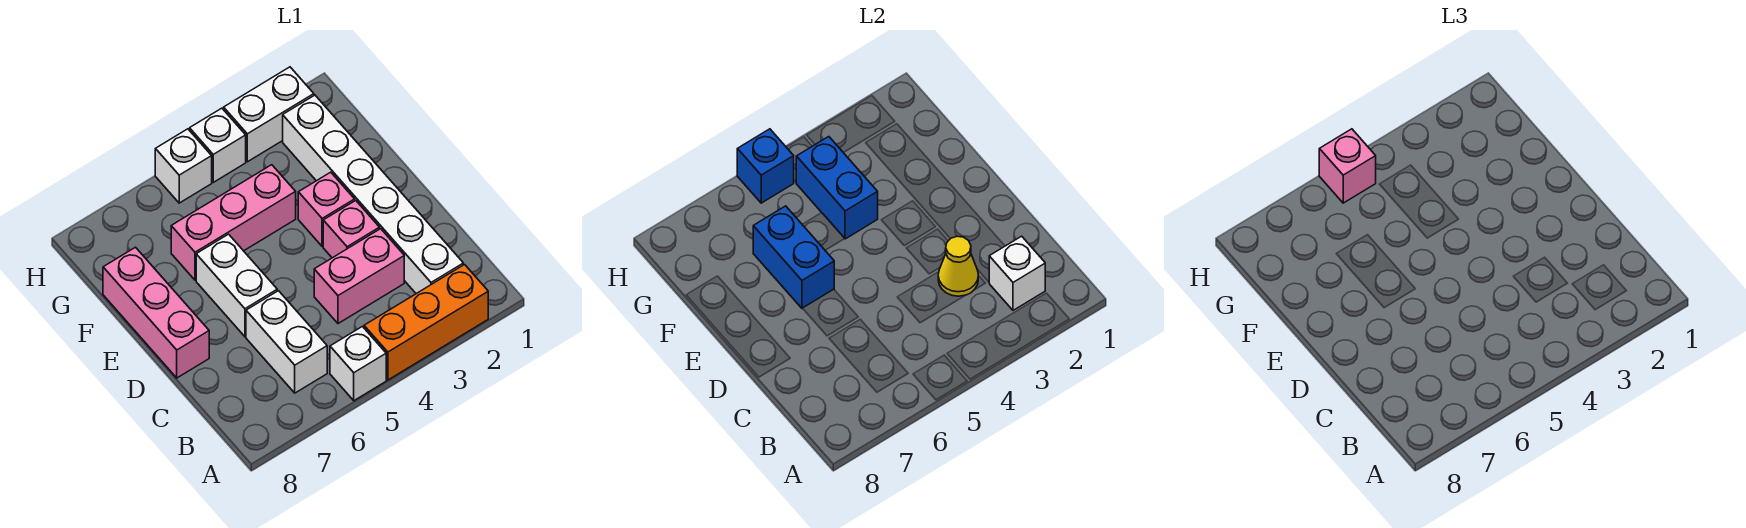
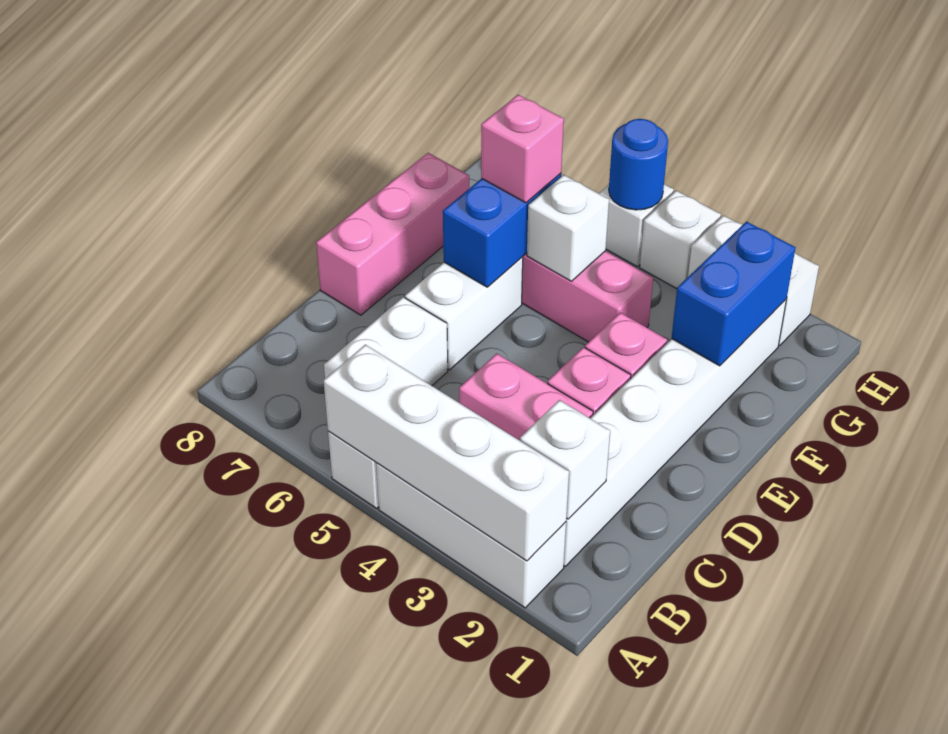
orange 1x3 brick [364,265,488,380] -> white 1x3 brick [376,463,566,608]
none -> white 1x4 brick [324,345,569,561]
yellow 1x1 cone [938,236,978,296] -> none
blue 1x2 brick [796,137,878,239] -> blue 1x2 brick moved to [671,222,795,366]
none -> white 1x1 brick [527,175,609,281]
blue 1x1 brick [737,129,794,203] -> blue 1x1 round brick [609,119,668,210]
pink 1x1 brick [1319,129,1376,203] -> pink 1x1 brick moved to [481,95,564,203]

